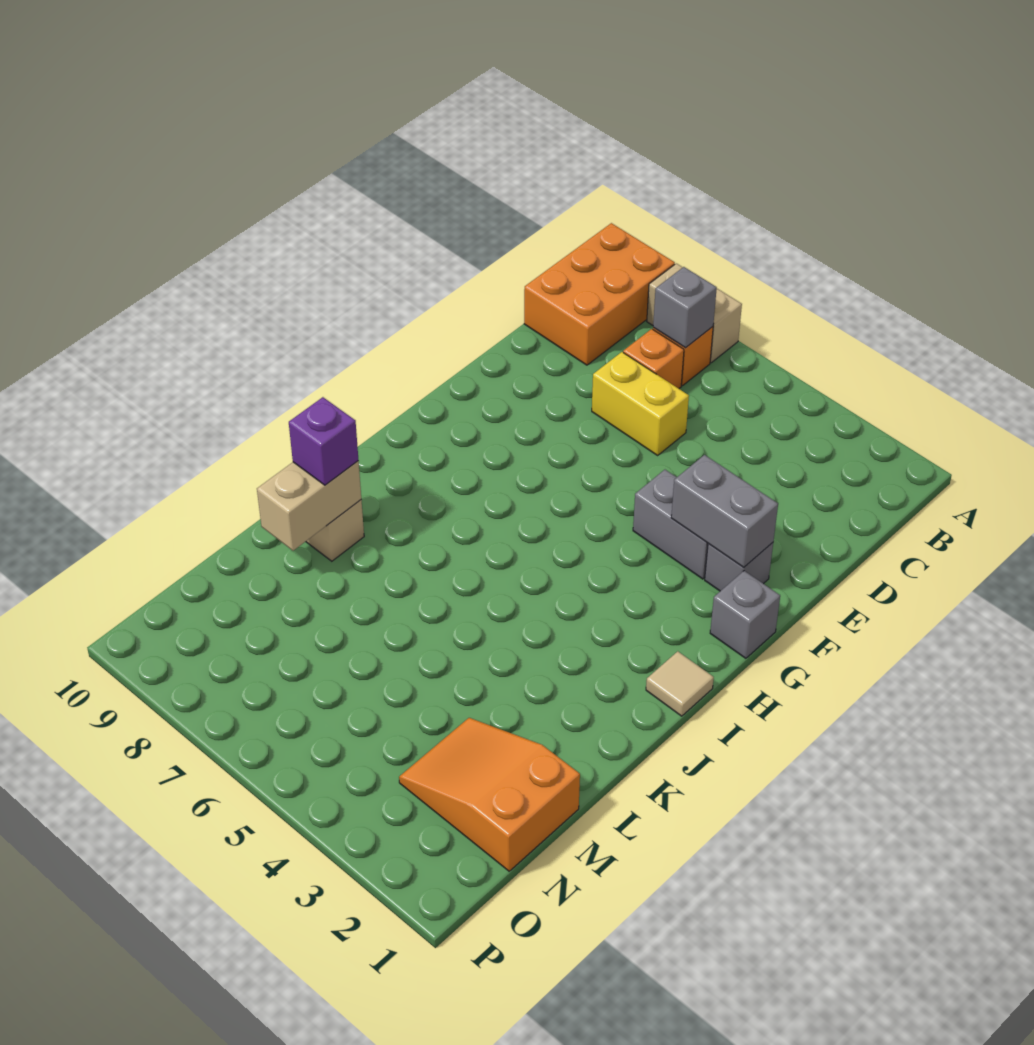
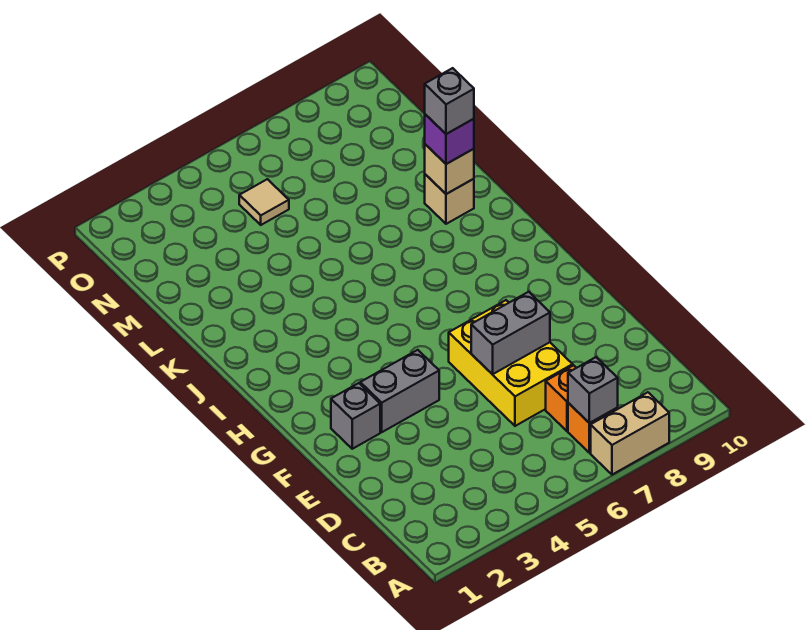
orange 2x3 brick [524,223,675,365] -> none
yellow 1x2 brick [592,352,689,455] -> yellow 2x3 brick [449,300,573,426]
grey 1x2 brick [671,455,778,567] -> grey 1x2 brick moved to [471,292,550,374]
grey 1x1 brick [710,571,780,658] -> grey 1x1 brick moved to [425,68,474,134]
tan 1x1 tile [646,651,714,716] -> tan 1x1 tile moved to [239,179,289,225]
tan 1x2 brick [257,461,361,551] -> tan 1x1 brick [425,144,474,194]
orange 2x3 slope [399,718,580,871] -> none

